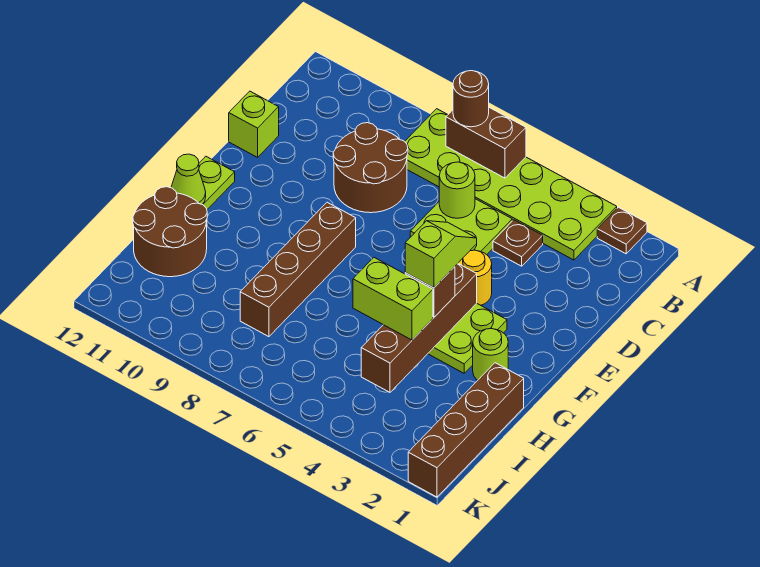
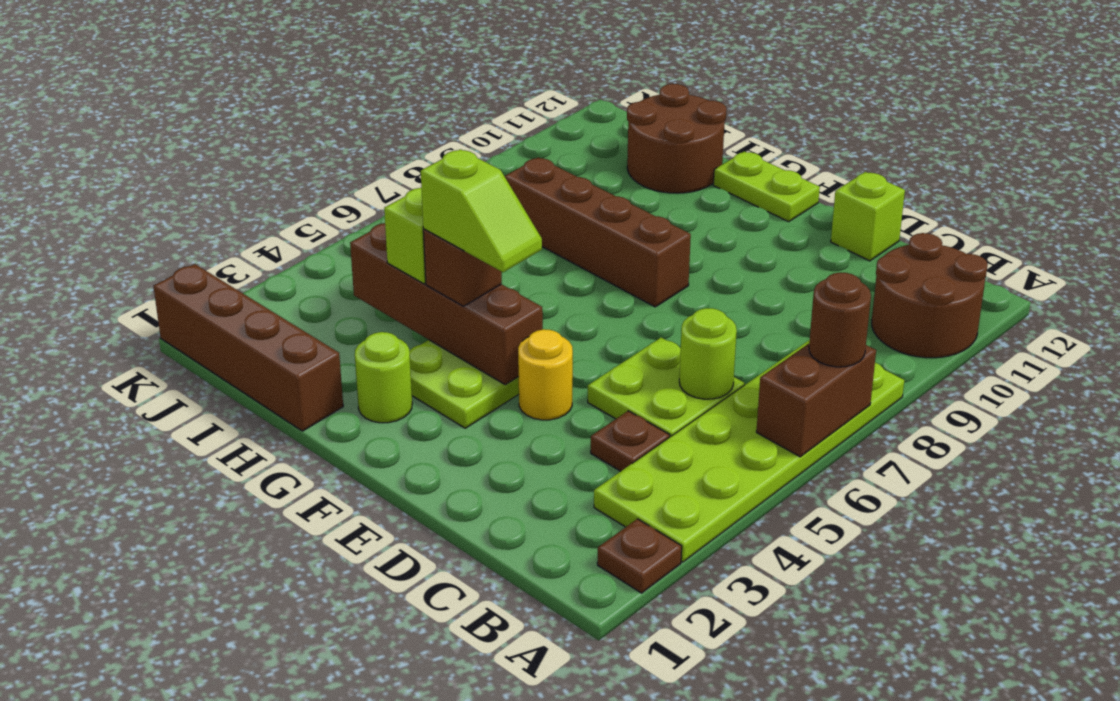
brown 2x2 round brick [333,123,408,213] -> brown 2x2 round brick moved to [872,233,988,358]
lime 1x1 cone [171,154,206,205] -> none

